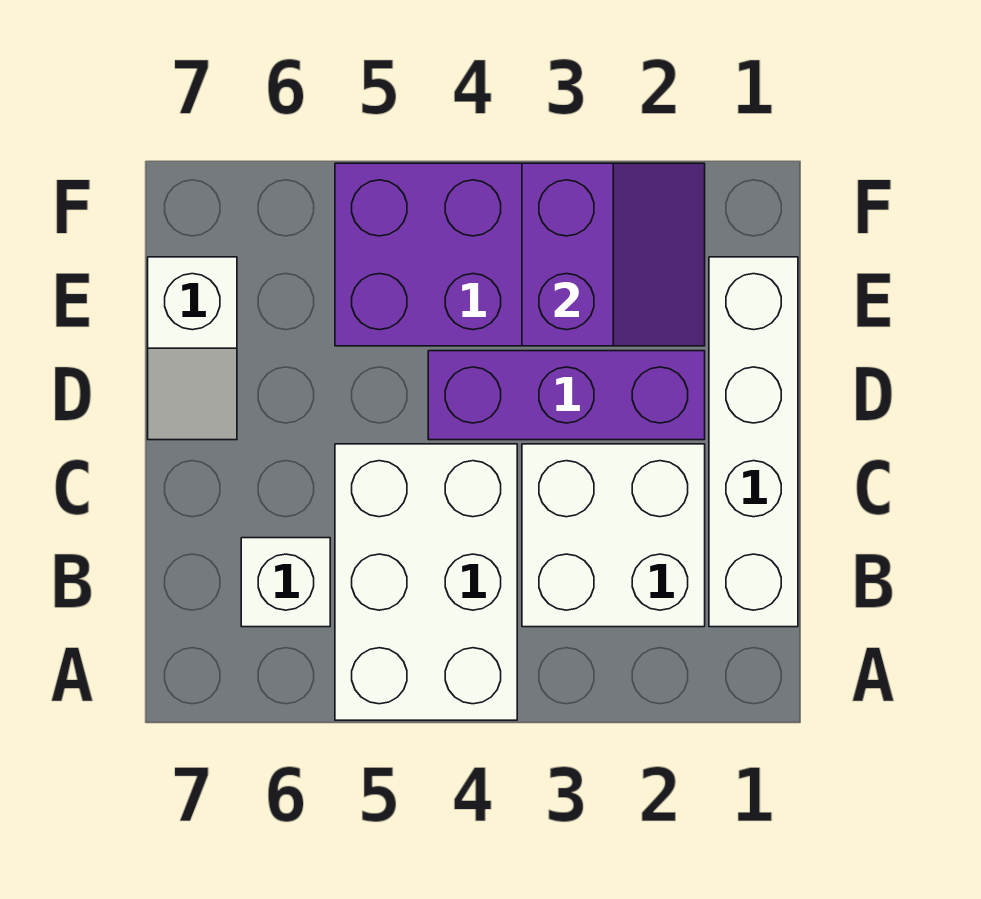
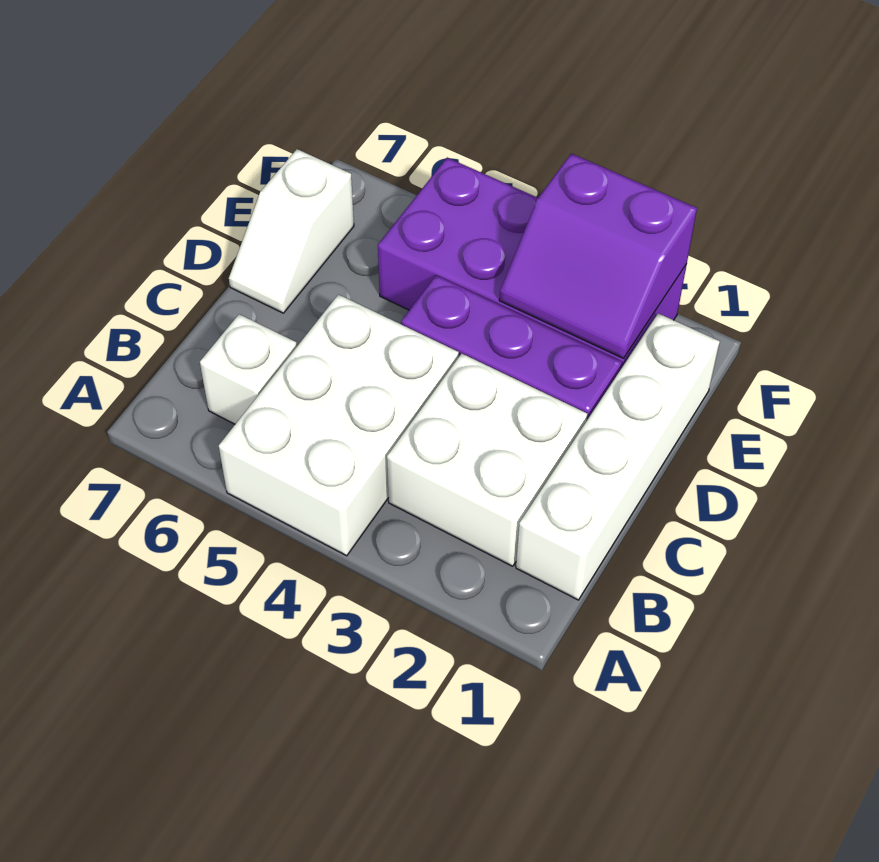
purple 2x2 slope [522,163,705,346] -> purple 2x2 slope turned to [499,154,697,358]

